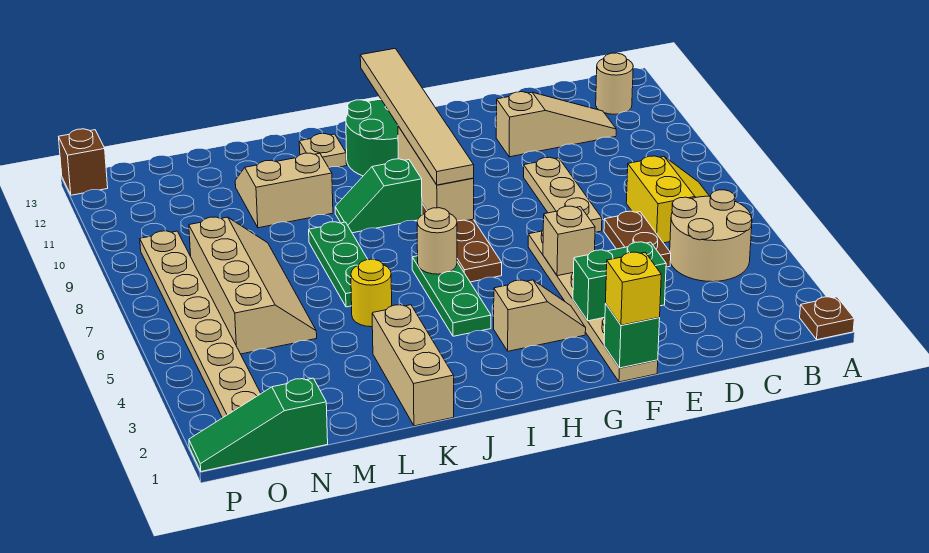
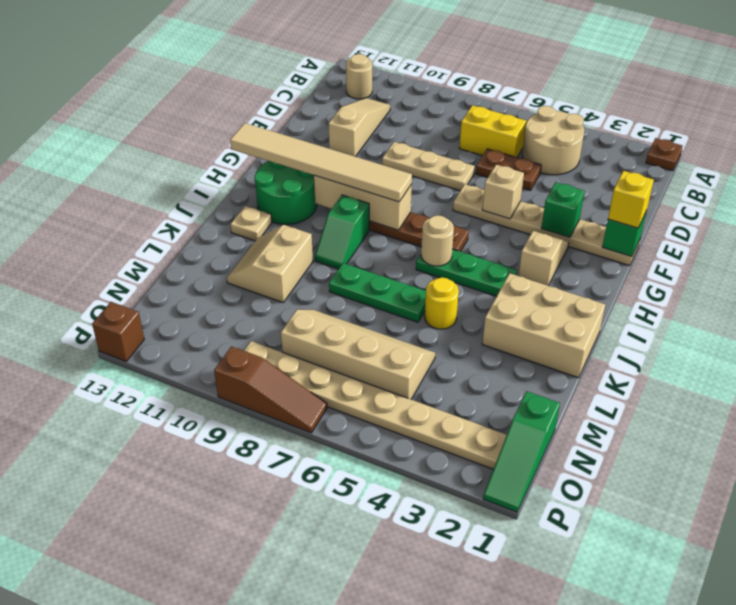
green 1x2 brick [573,242,666,321] -> green 1x1 brick [541,182,584,237]
tan 1x3 brick [372,305,454,426] -> tan 2x3 brick [482,273,605,378]
none -> brown 1x3 slope [214,346,327,433]

